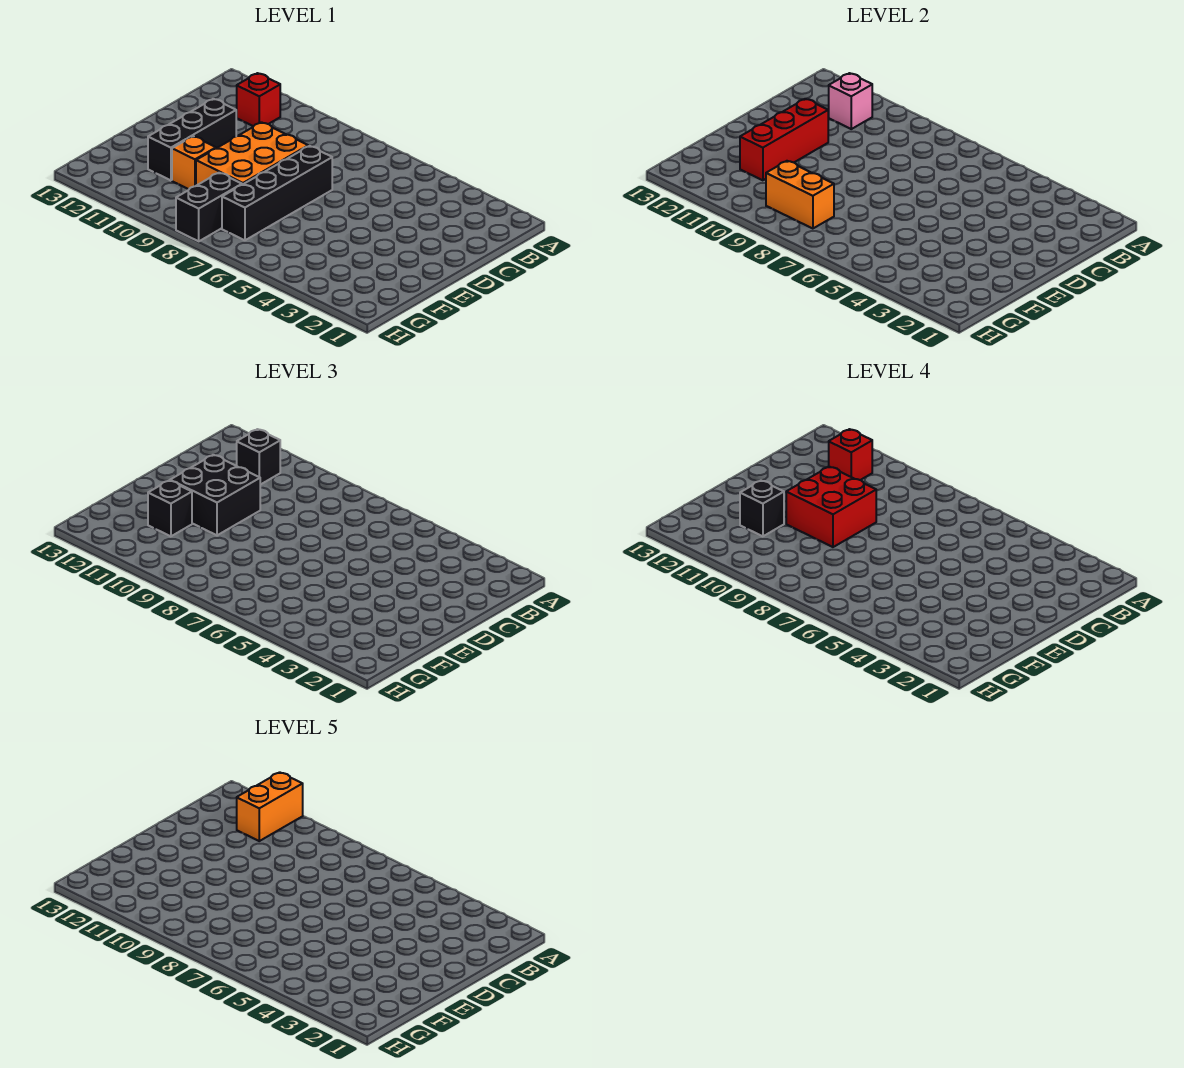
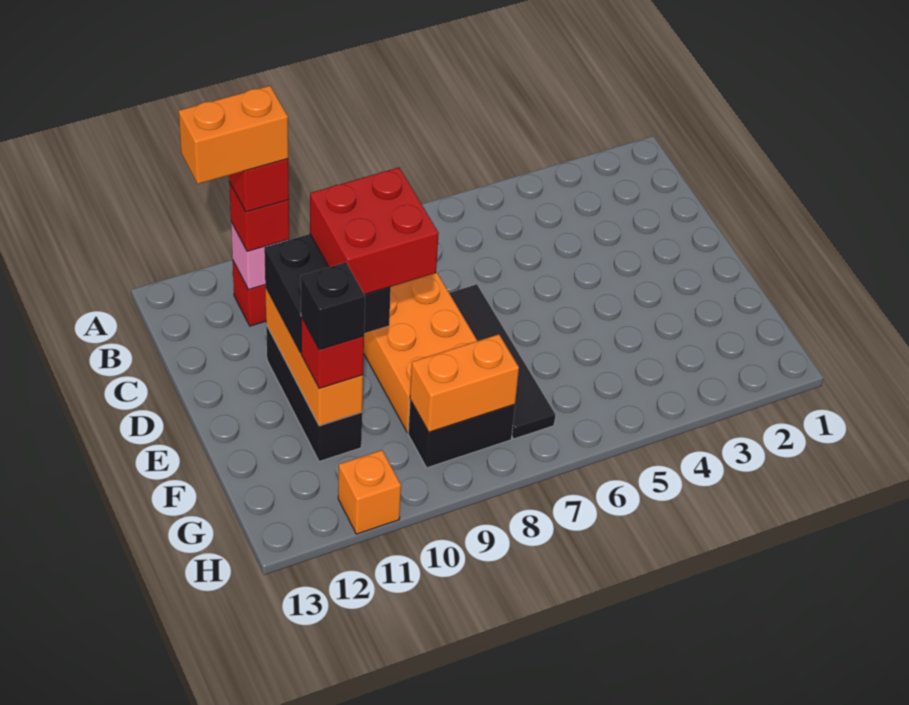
orange 1x2 brick [237,772,303,841] -> orange 1x2 brick turned to [179,86,288,184]
black 1x1 brick [237,429,280,485] -> red 1x1 brick [229,182,289,251]
black 1x4 brick [222,146,332,240] -> black 1x4 tile [450,284,555,439]
red 1x3 brick [740,99,828,180] -> orange 1x3 brick [265,287,363,426]
orange 1x1 brick [172,136,216,189] -> orange 1x1 brick moved to [338,450,401,534]
black 1x1 brick [148,480,192,536] -> red 1x1 brick [301,317,364,389]
black 1x2 brick [176,173,242,241] -> black 1x2 brick turned to [408,400,515,468]

